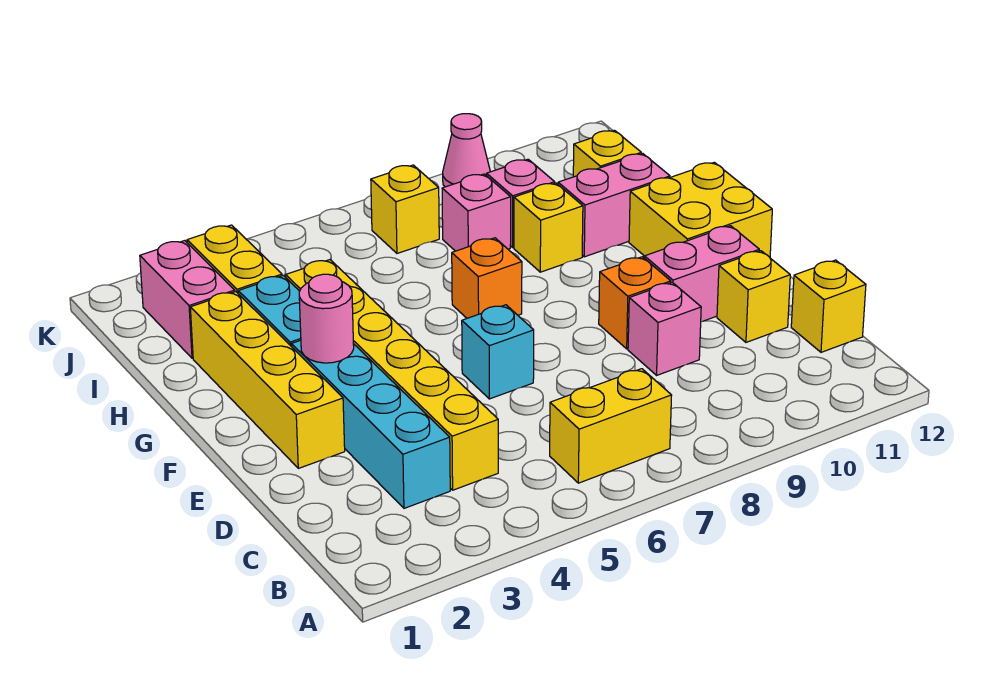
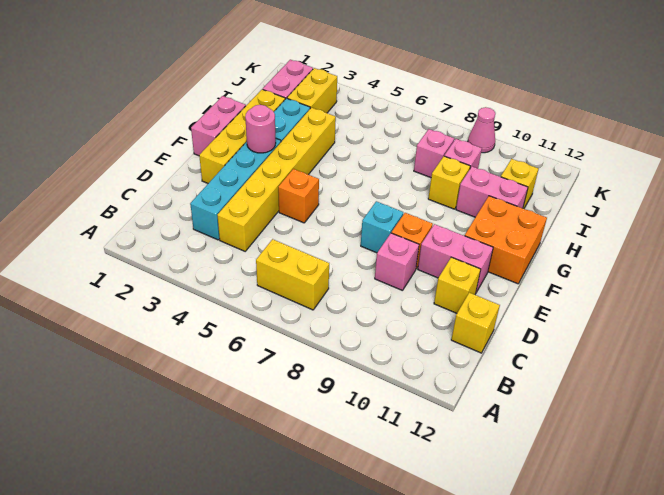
cyan 1x1 brick [462,305,534,399] -> cyan 1x1 brick moved to [361,201,403,253]
none -> pink 1x2 brick [191,96,246,156]
yellow 2x2 brick [629,162,772,257] -> orange 2x2 brick [465,196,547,284]
orange 1x1 brick [452,238,522,318] -> orange 1x1 brick moved to [278,169,319,223]
yellow 1x1 brick [371,165,439,253] -> none

